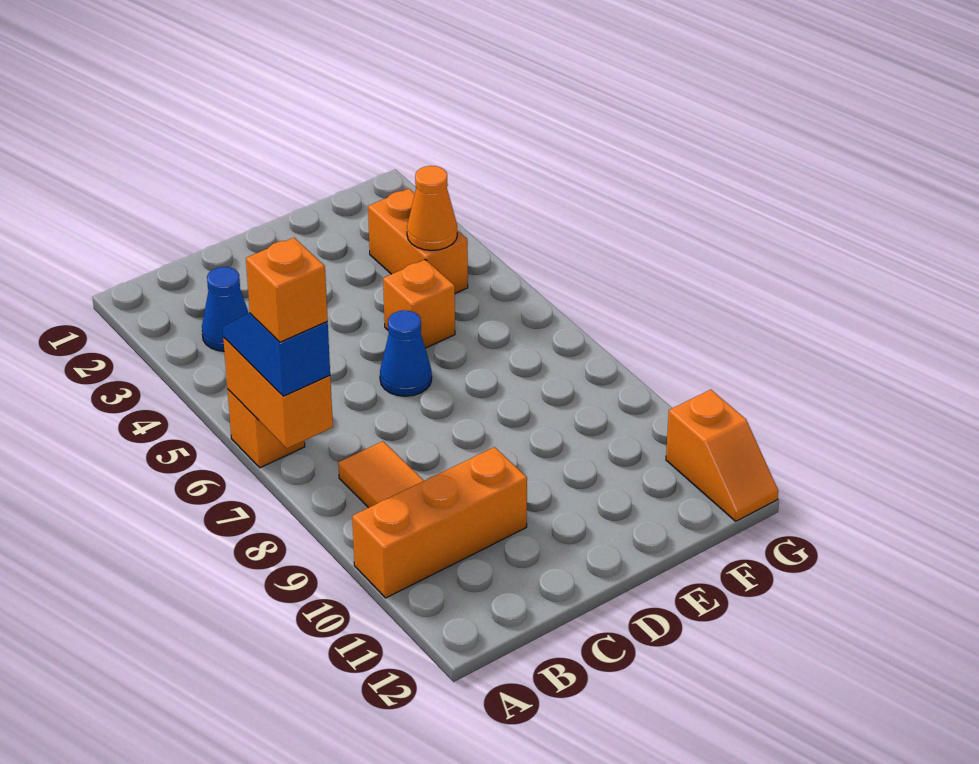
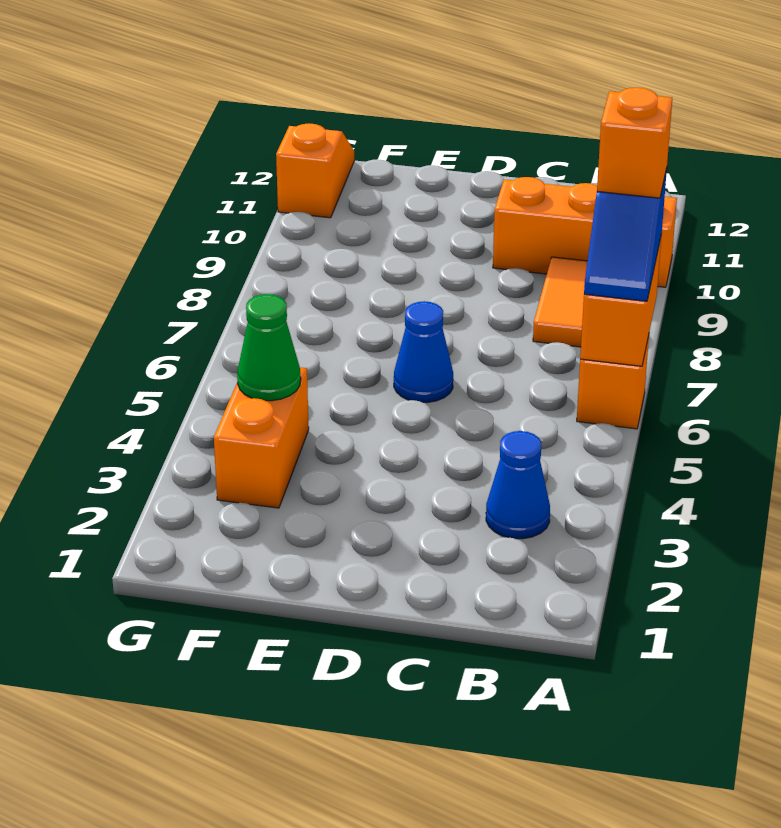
orange 1x1 brick [383,260,455,348] -> none
orange 1x1 cone [407,166,458,250] -> green 1x1 cone [237,294,301,401]

